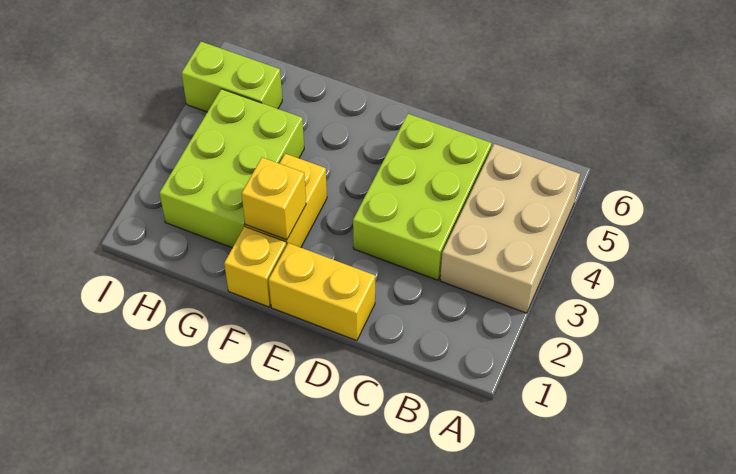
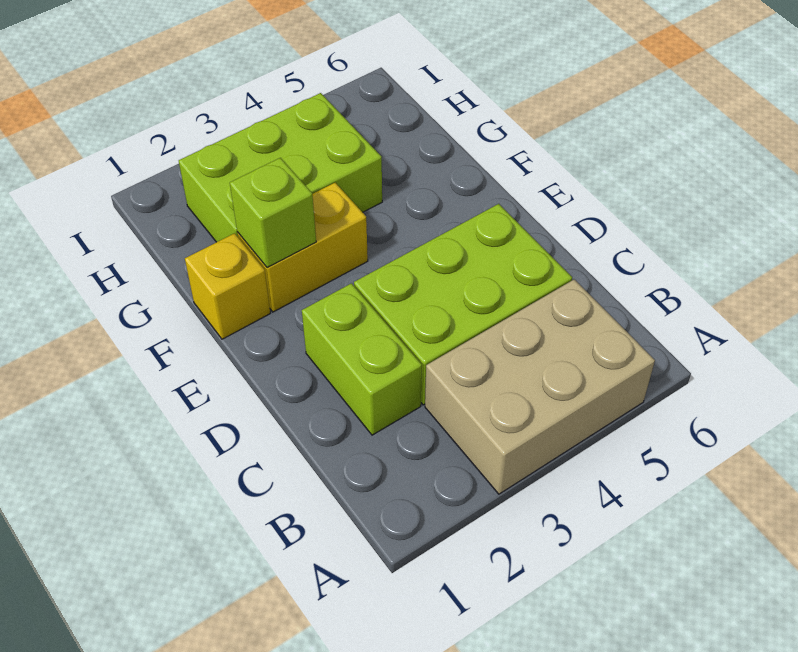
yellow 1x2 brick [269,243,375,341] -> none
yellow 1x1 brick [242,157,306,240] -> lime 1x1 brick [230,158,316,268]
lime 1x2 brick [181,42,282,112] -> lime 1x2 brick moved to [302,283,422,435]

